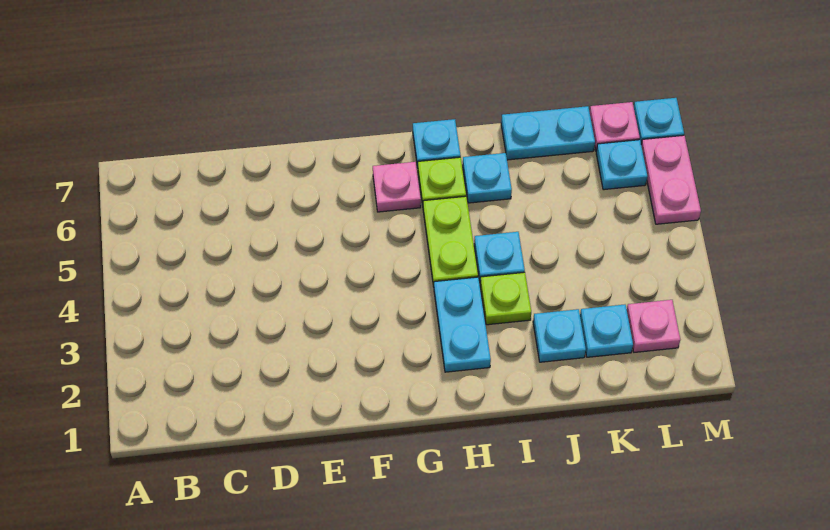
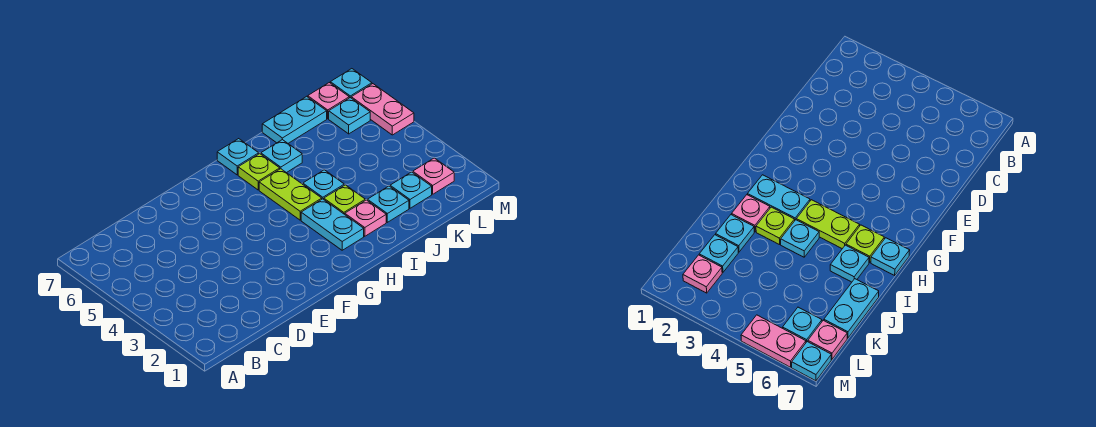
pink 1x1 plate [373,162,421,212] -> pink 1x1 plate moved to [345,200,386,236]

